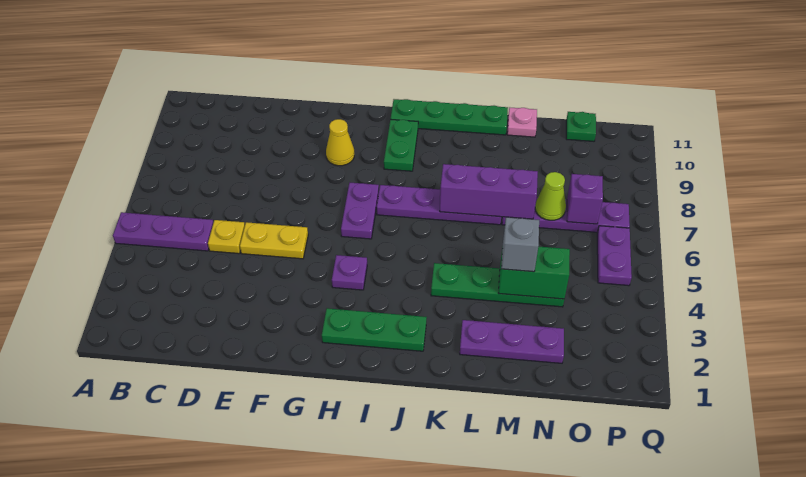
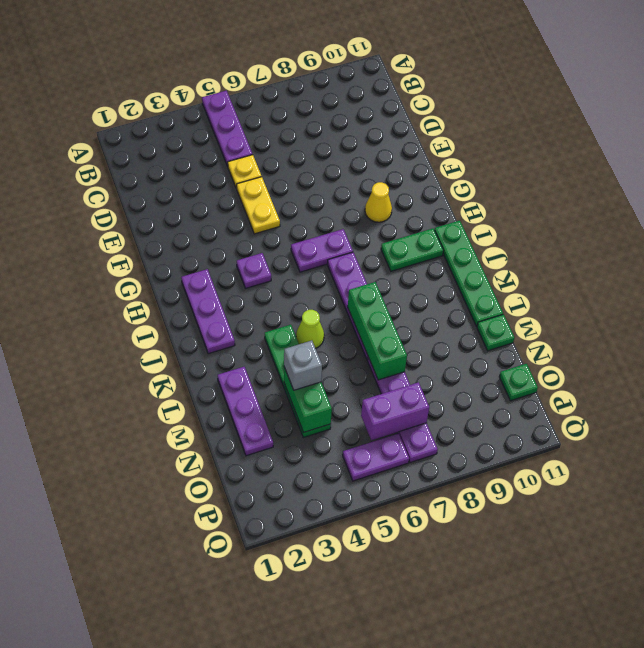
green 1x3 plate [322,308,427,351] -> purple 1x3 plate [181,269,235,354]
purple 1x3 brick [440,164,538,219] -> green 1x3 brick [348,282,407,380]
pink 1x1 plate [507,108,537,137] -> green 1x1 plate [477,314,514,351]
lime 1x1 cone [535,172,566,220] -> lime 1x1 cone moved to [296,310,324,348]
purple 1x1 brick [567,174,603,224] -> purple 1x2 brick [361,382,429,440]

